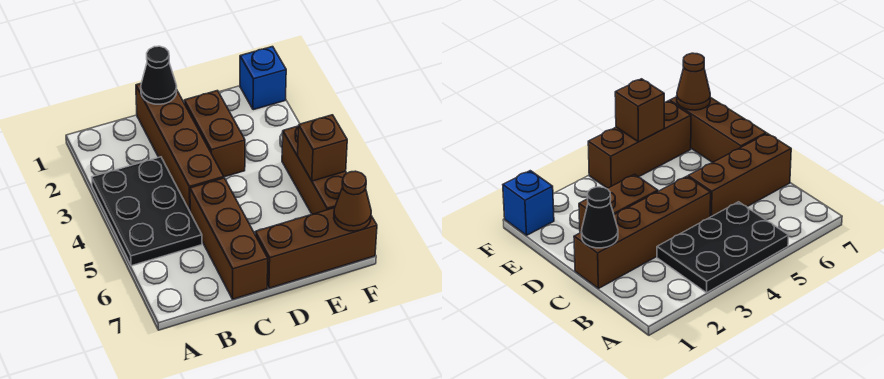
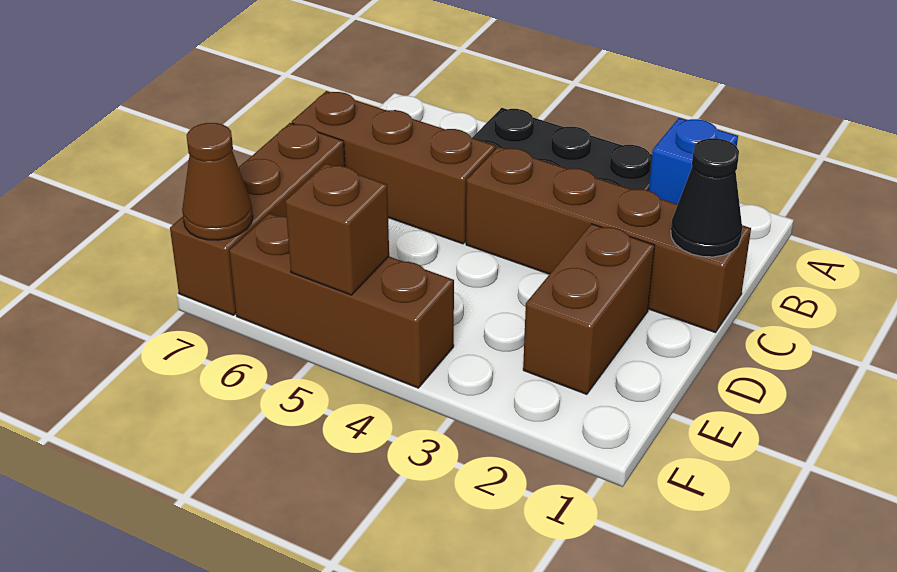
brown 1x2 brick [184,91,245,177] -> brown 1x2 brick turned to [523,224,655,394]
blue 1x1 brick [240,47,286,110] -> blue 1x1 brick moved to [649,118,738,204]

